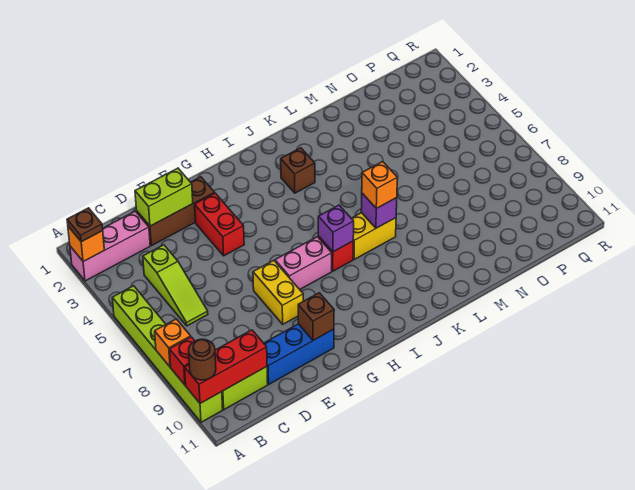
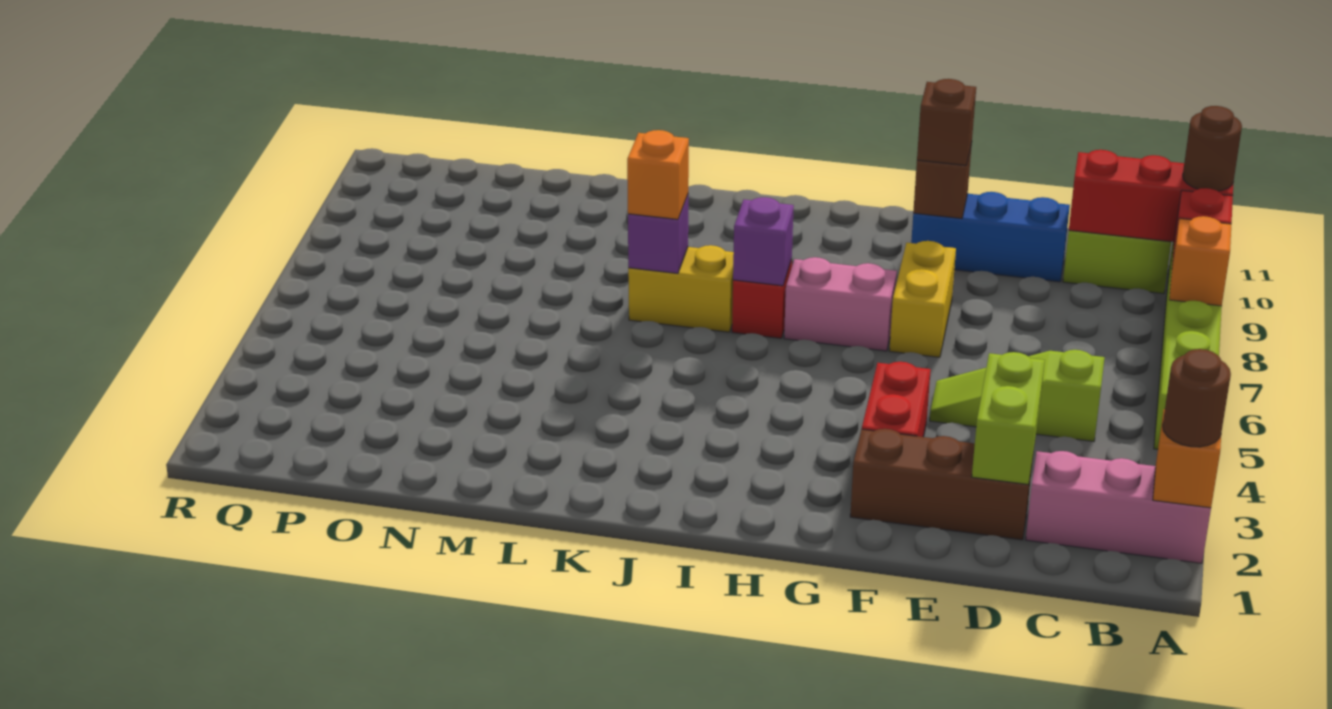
brown 1x1 plate [67,208,103,242] -> brown 1x1 round brick [1163,349,1231,447]
lime 1x3 slope [143,245,208,326] -> lime 1x3 slope turned to [930,350,1105,441]
lime 1x2 brick [135,168,193,226] -> lime 1x2 brick turned to [972,352,1045,485]
brown 1x1 brick [281,148,315,193] -> brown 1x1 brick moved to [917,79,976,165]

